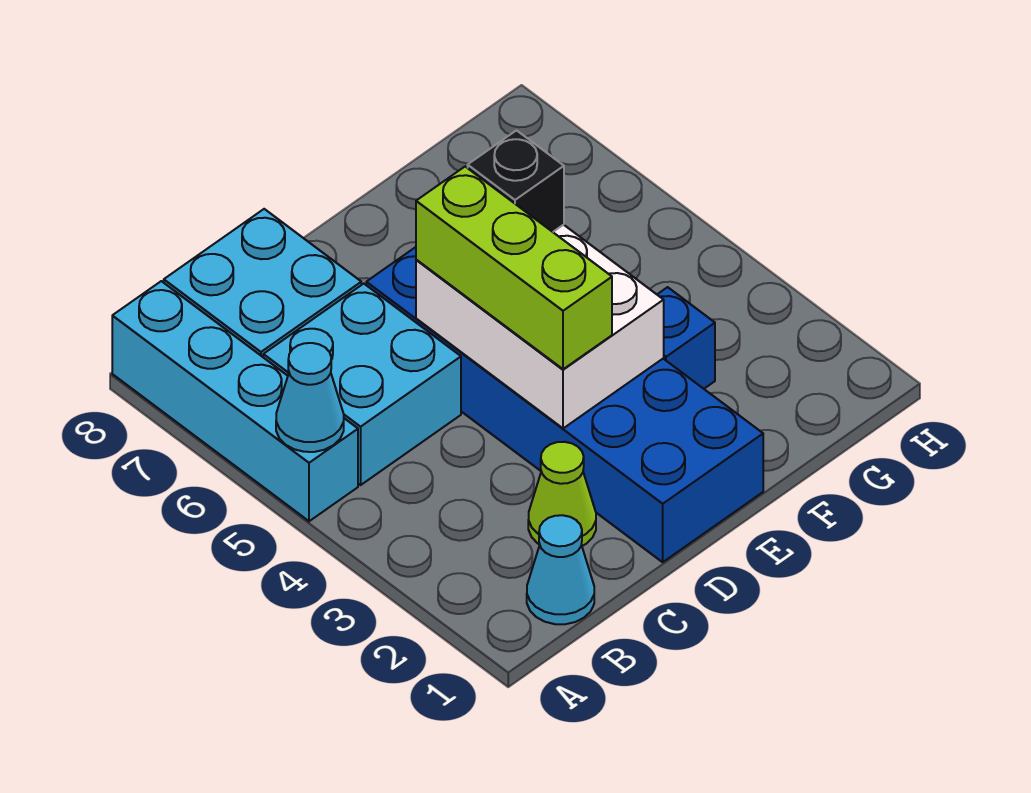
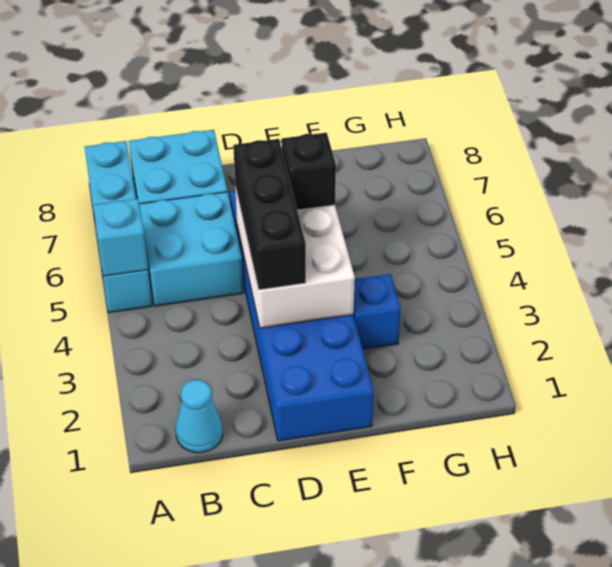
cyan 1x1 cone [276,343,344,452] -> cyan 1x1 brick [93,199,148,276]
lime 1x1 cone [528,442,596,546] -> none
lime 1x3 brick [416,167,612,369] -> black 1x3 brick [233,139,306,290]

